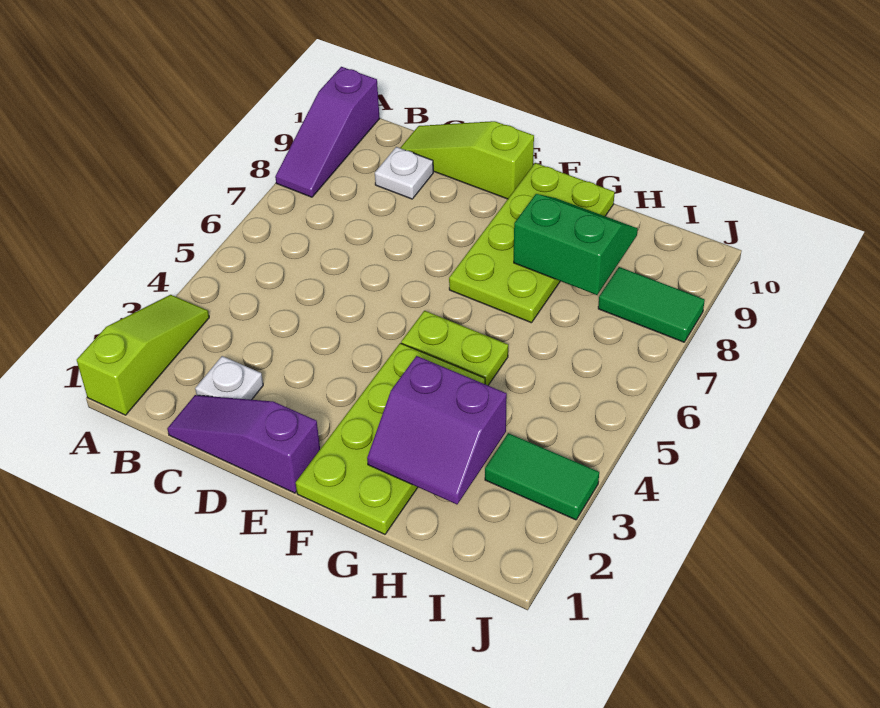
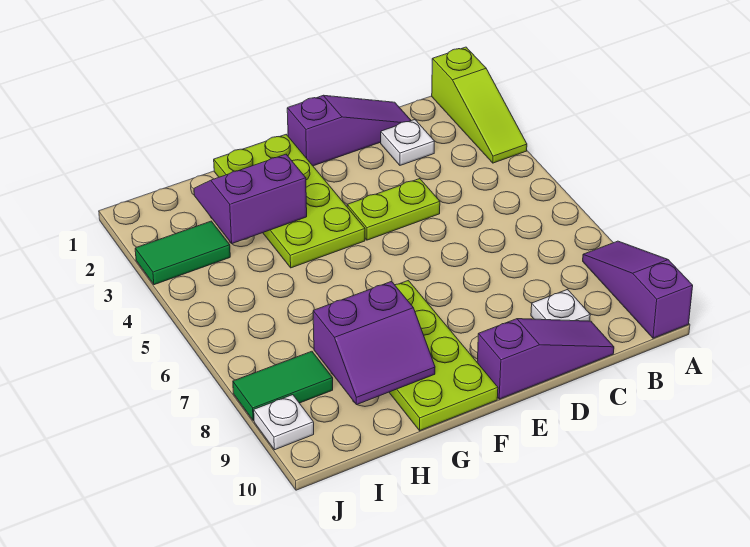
lime 1x3 slope [400,121,534,199] -> purple 1x3 slope [477,319,614,399]
lime 1x2 plate [401,311,508,385] -> lime 1x2 plate moved to [347,179,440,240]
green 2x2 slope [514,194,638,295] -> purple 2x2 slope [313,281,435,405]
none -> white 1x1 plate [254,395,314,450]

